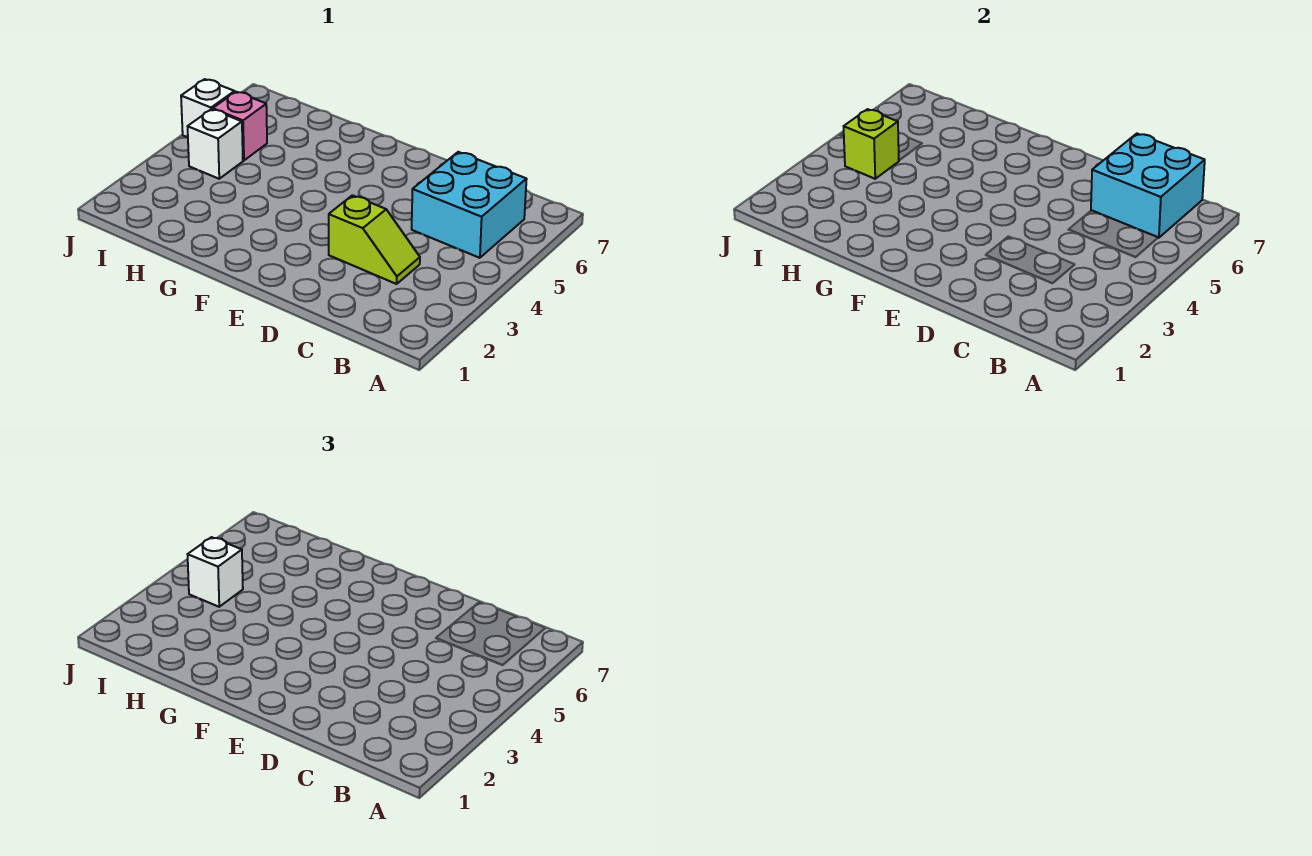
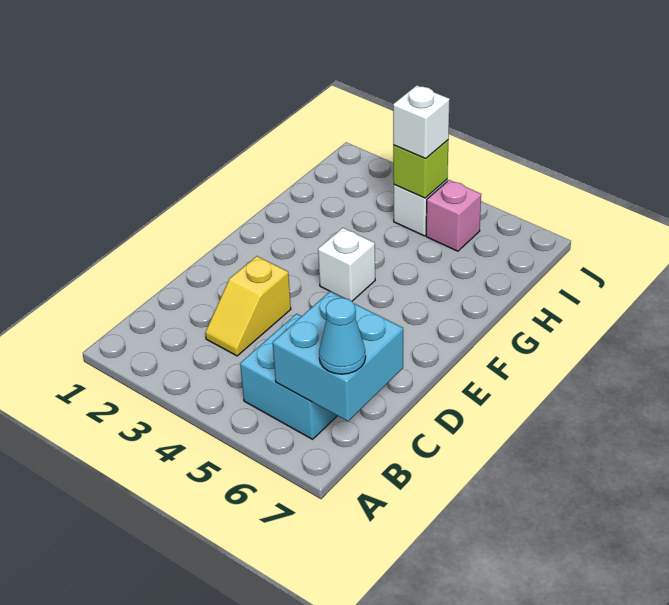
none -> cyan 1x1 cone [319,298,366,374]
lime 1x2 slope [329,195,420,284] -> yellow 1x2 slope [205,256,291,356]
white 1x1 brick [181,79,235,137] -> white 1x1 brick moved to [318,228,375,301]

